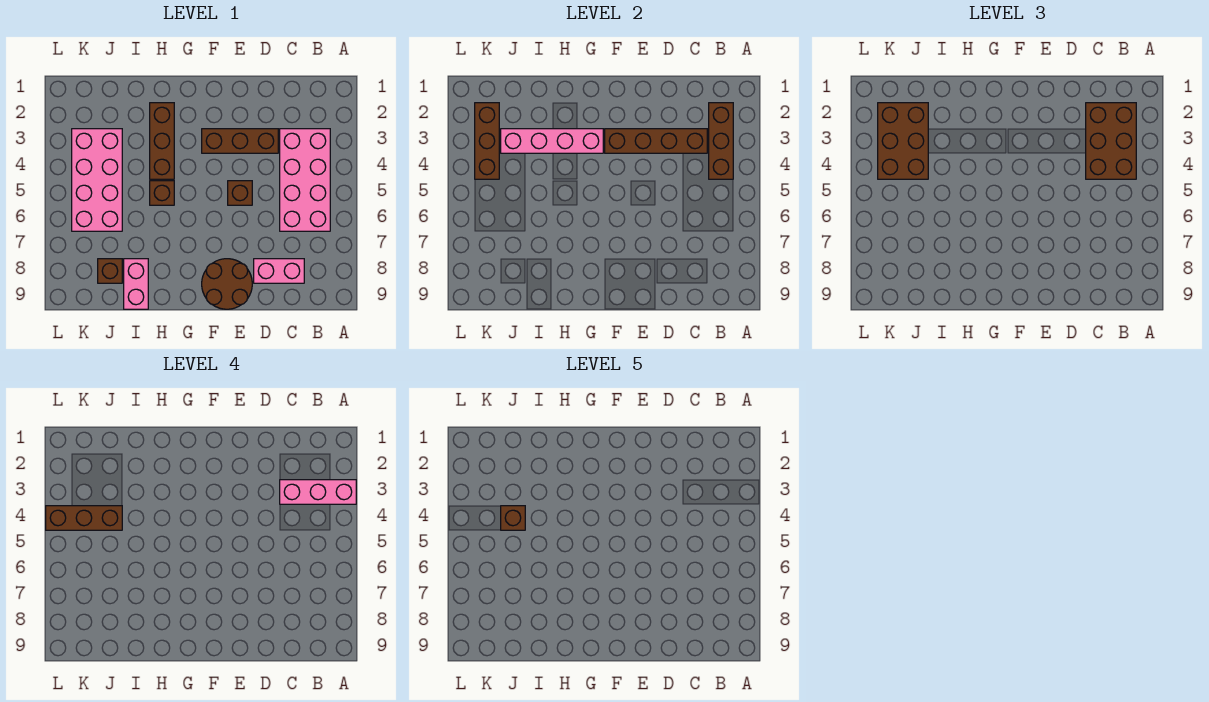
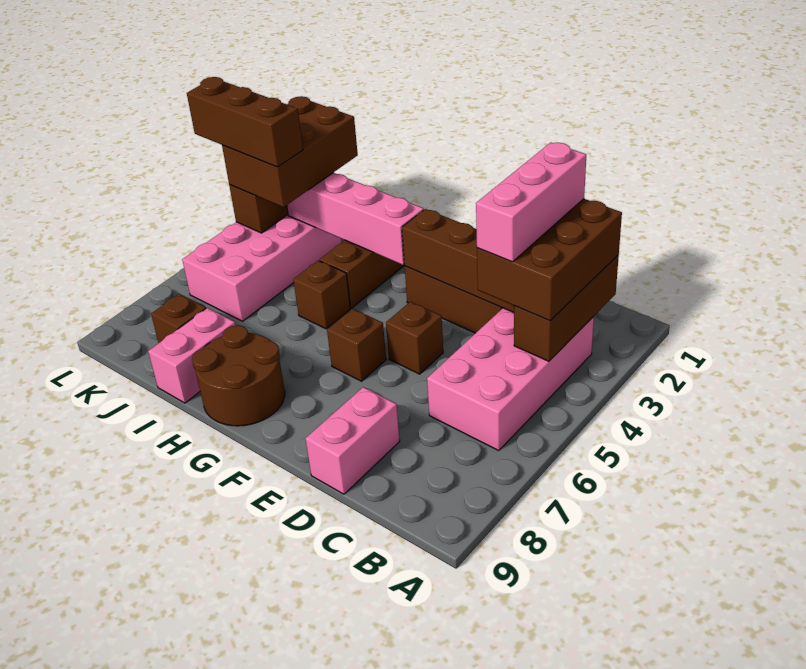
pink 1x3 brick [280,480,356,504] -> pink 1x3 brick turned to [476,142,586,262]
pink 1x2 brick [254,259,304,283] -> pink 1x2 brick turned to [305,387,400,494]
brown 2x2 round brick [202,259,252,309] -> brown 2x2 round brick moved to [192,325,285,426]
brown 1x1 brick [501,506,525,530] -> brown 1x1 brick moved to [327,309,386,381]

